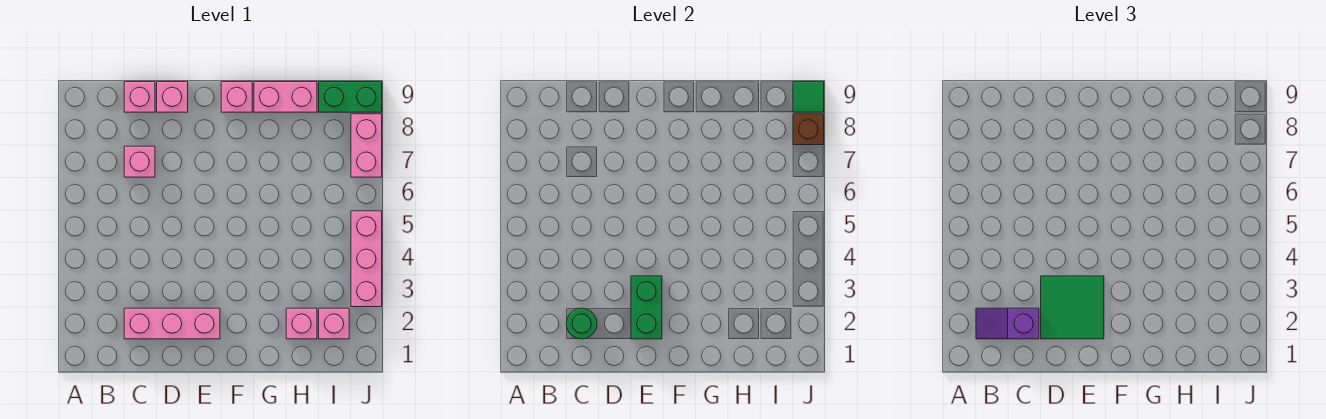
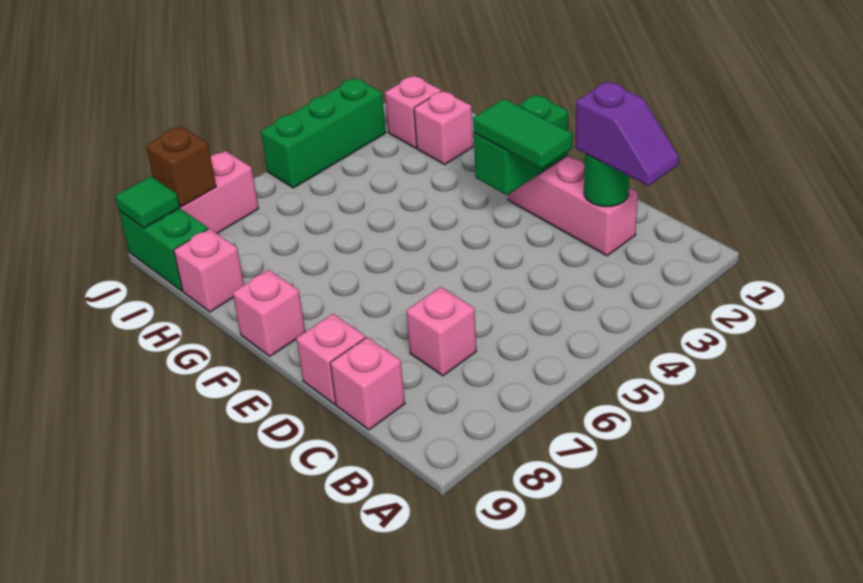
green 2x2 tile [1041,276,1104,339] -> green 1x2 tile [473,99,572,169]
pink 1x2 brick [254,82,317,112] -> pink 1x1 brick [174,229,244,312]
pink 1x3 brick [351,211,382,307] -> green 1x3 brick [261,78,386,188]

